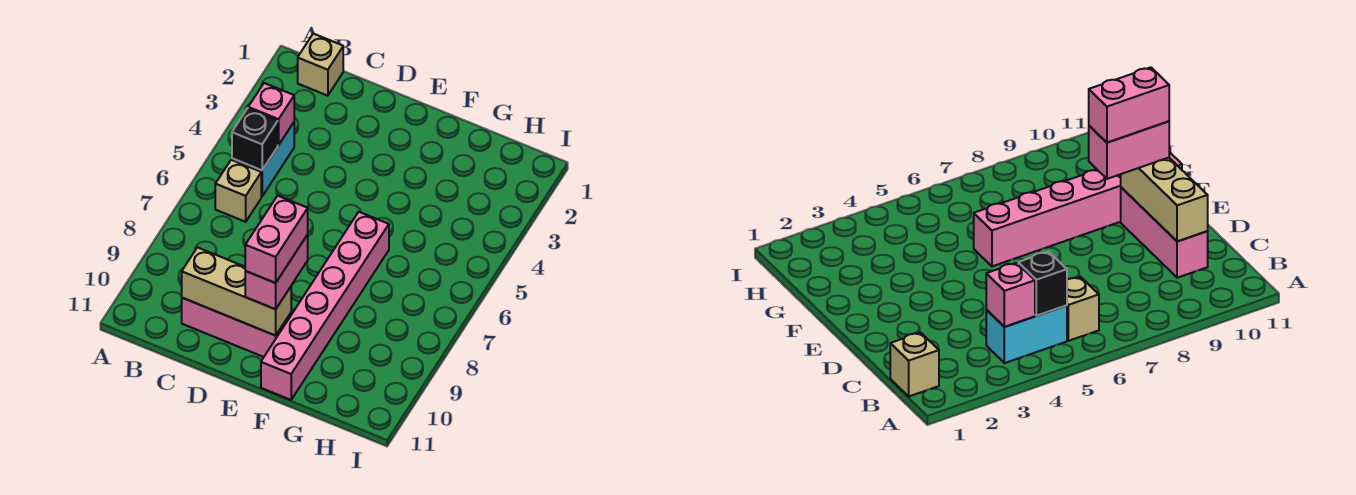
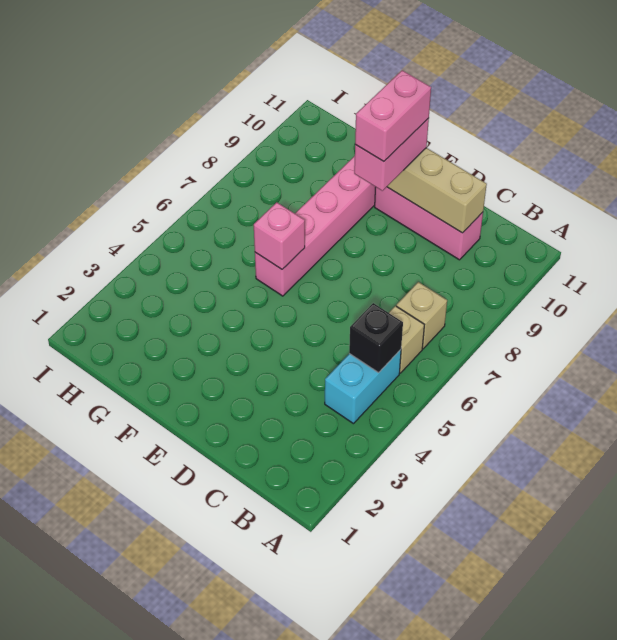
tan 1x1 brick [298,34,343,96] -> tan 1x1 brick moved to [396,282,447,349]
pink 1x1 brick [248,83,294,145] -> pink 1x1 brick moved to [254,202,305,269]

